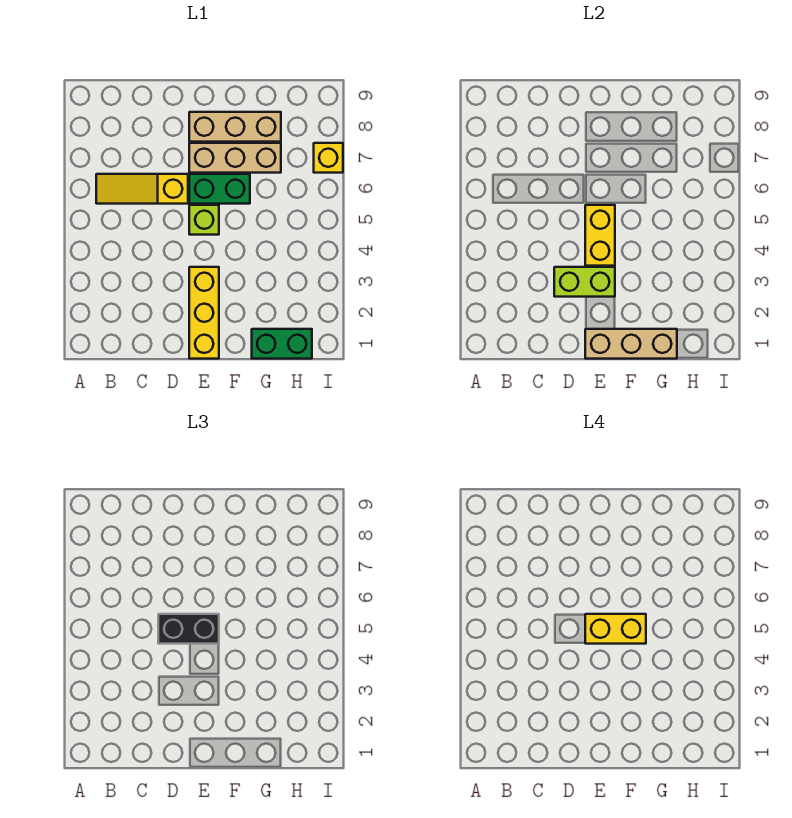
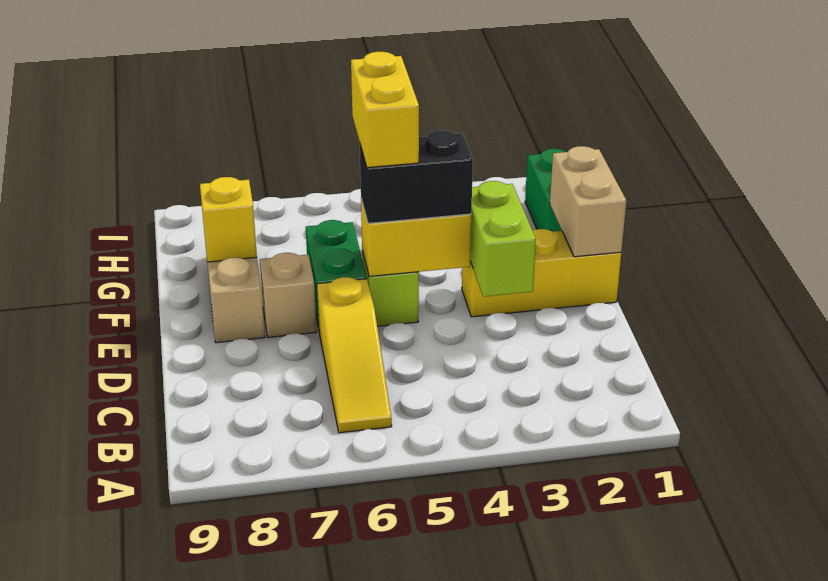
black 1x2 brick [158,614,219,644] -> black 1x2 brick turned to [360,130,473,223]
tan 1x3 brick [585,329,677,359] -> tan 1x2 brick [550,146,626,257]
tan 1x3 brick [189,143,281,173] -> tan 1x1 brick [260,253,317,337]
yellow 1x1 brick [314,143,343,173] -> yellow 1x1 brick moved to [200,177,257,262]

